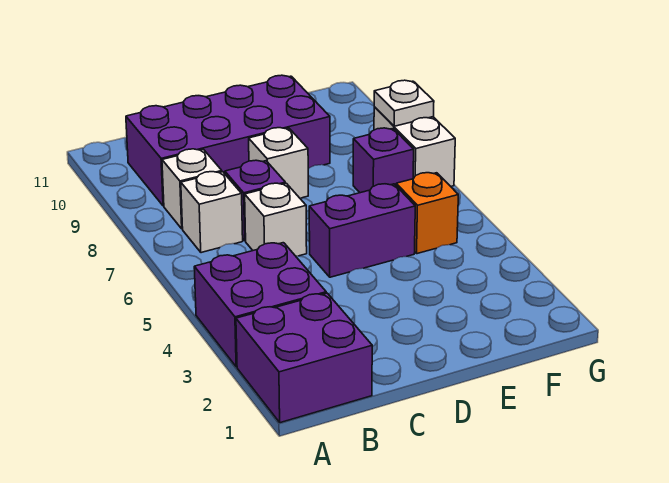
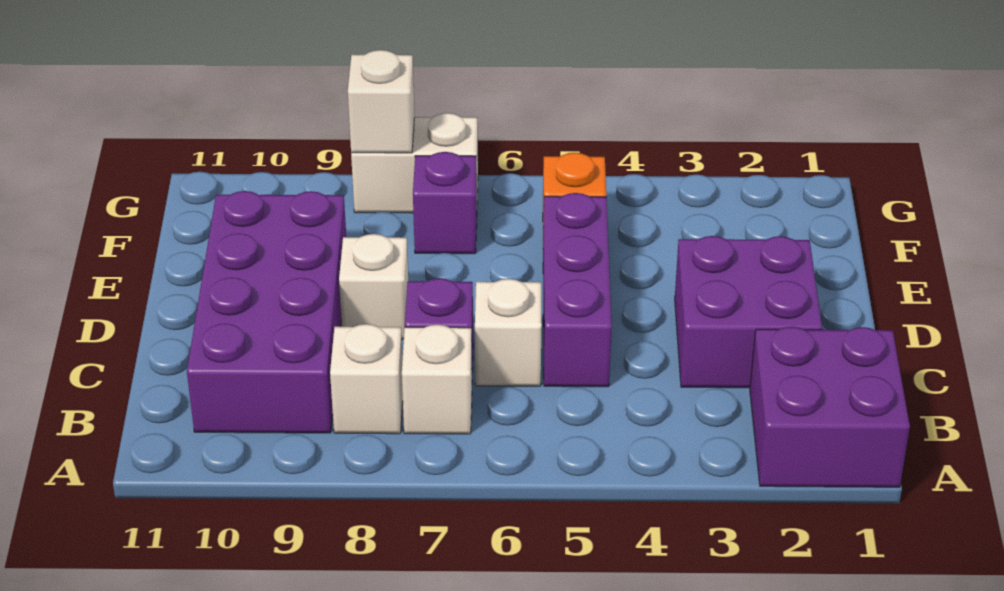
purple 2x2 brick [194,243,326,367] -> purple 2x2 brick moved to [675,236,822,388]
purple 1x2 brick [309,184,415,277] -> purple 1x3 brick [543,193,612,387]
white 1x1 plate [374,80,434,126] -> white 1x1 brick [348,50,414,153]

